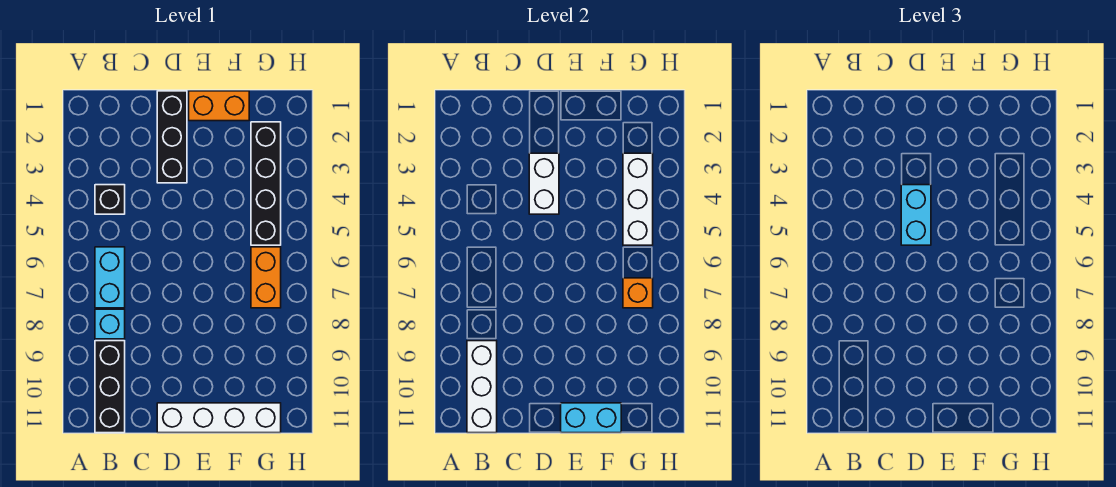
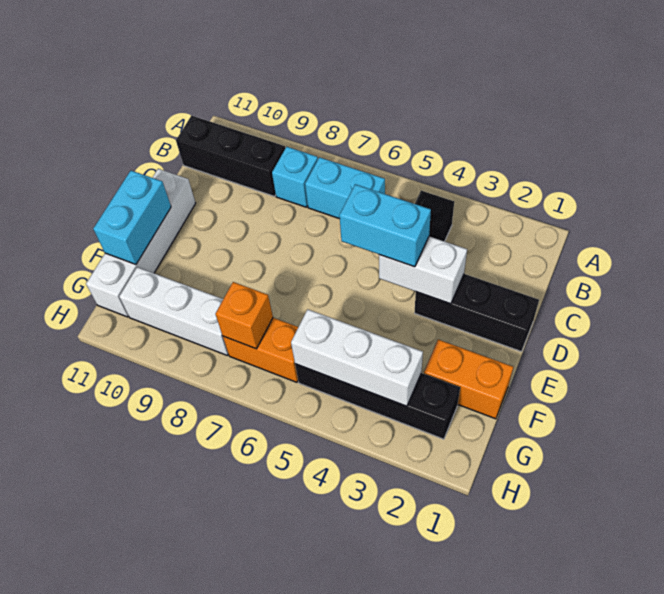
white 1x3 brick [467,341,497,433] -> white 1x3 brick moved to [119,267,228,355]
orange 1x2 brick [189,91,249,121] -> orange 1x2 brick turned to [424,340,513,419]

